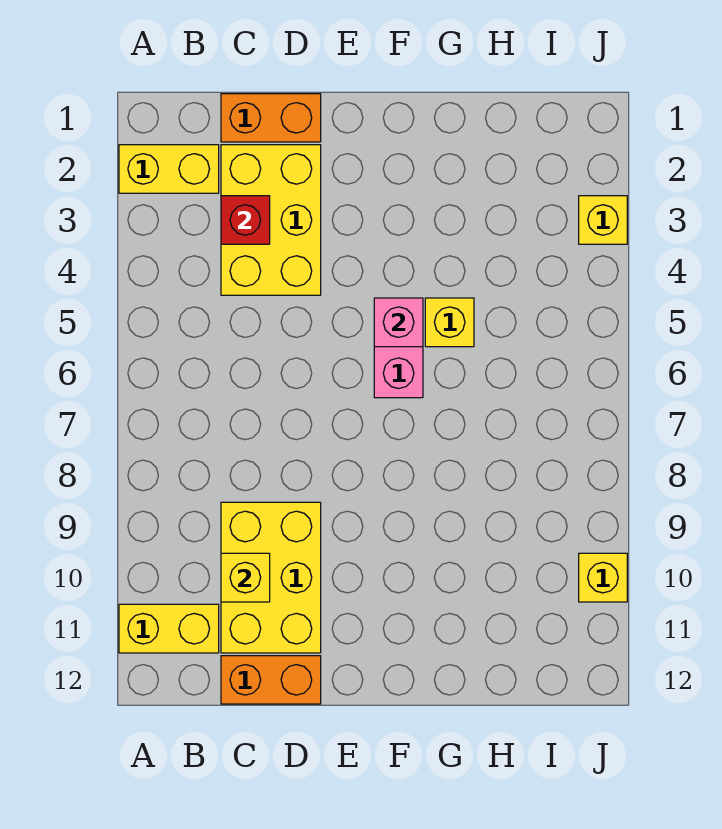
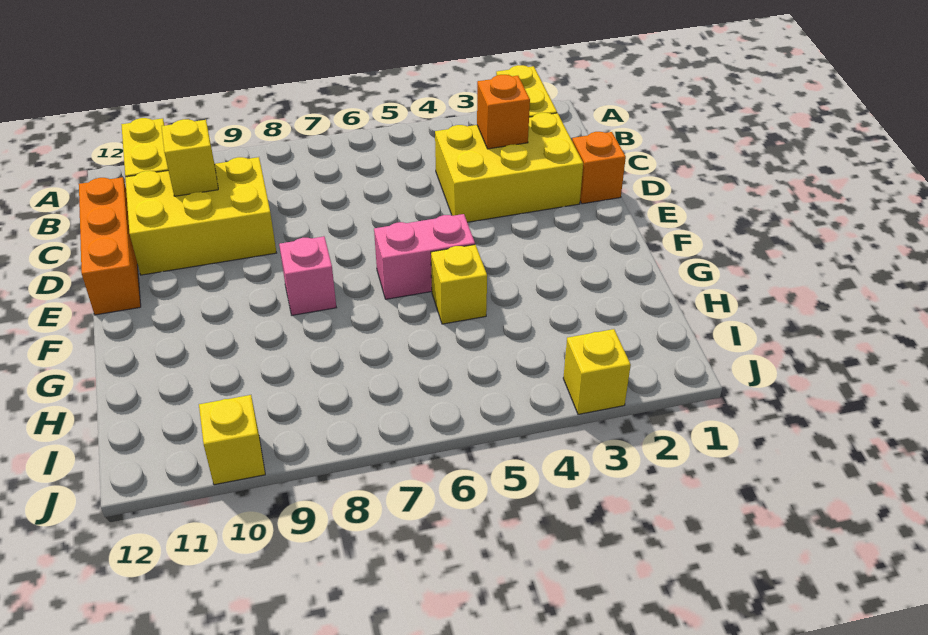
orange 1x2 brick [221,94,321,142] -> orange 1x1 brick [572,132,626,204]
red 1x1 brick [221,196,270,244] -> orange 1x1 brick [477,75,530,149]
orange 1x2 brick [221,656,321,704] -> orange 1x3 brick [79,177,141,315]
pink 1x1 brick [374,298,423,347] -> pink 1x1 brick moved to [279,236,336,315]

